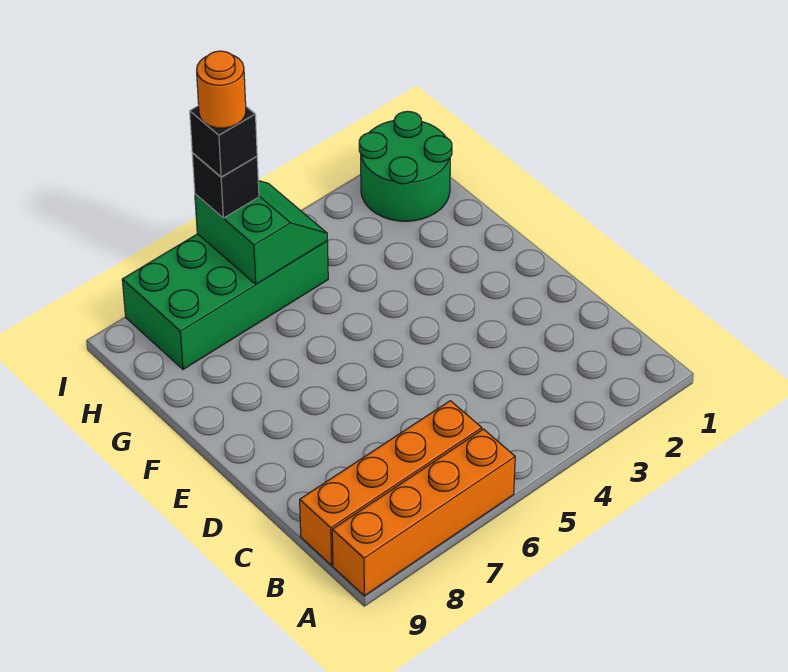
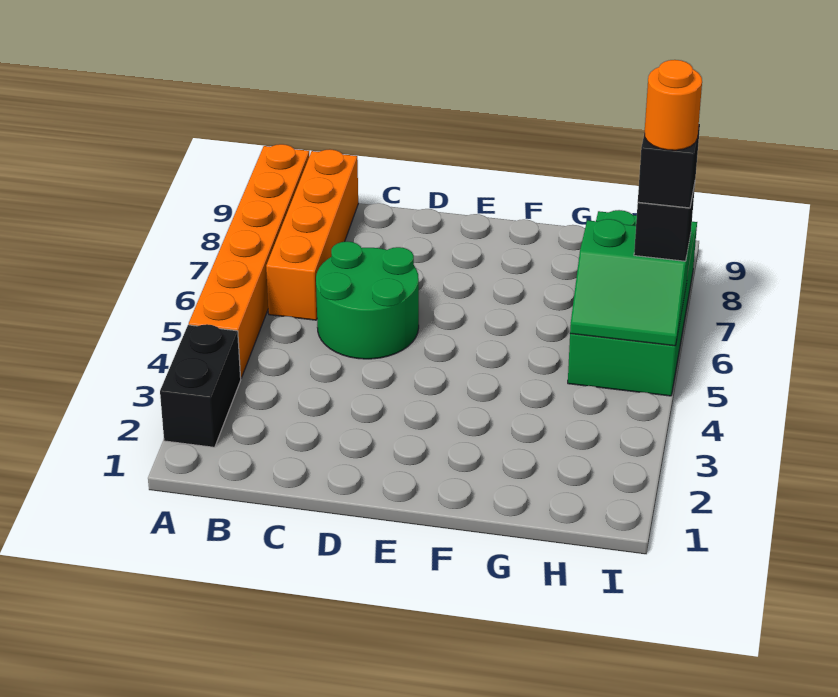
none -> black 1x2 brick [160,324,241,447]
orange 1x4 brick [332,429,515,596] -> orange 1x6 brick [189,144,309,378]
green 2x2 round brick [359,111,452,221] -> green 2x2 round brick moved to [316,241,419,359]

